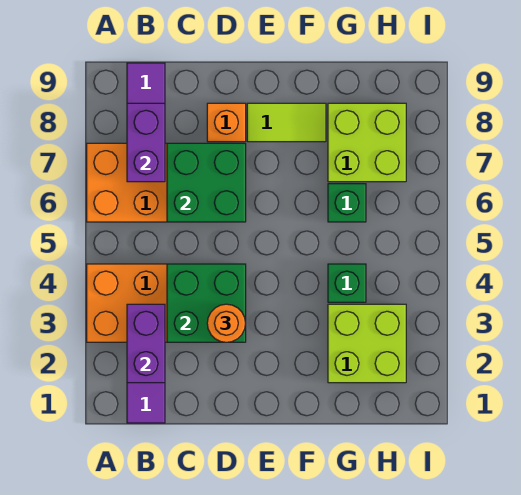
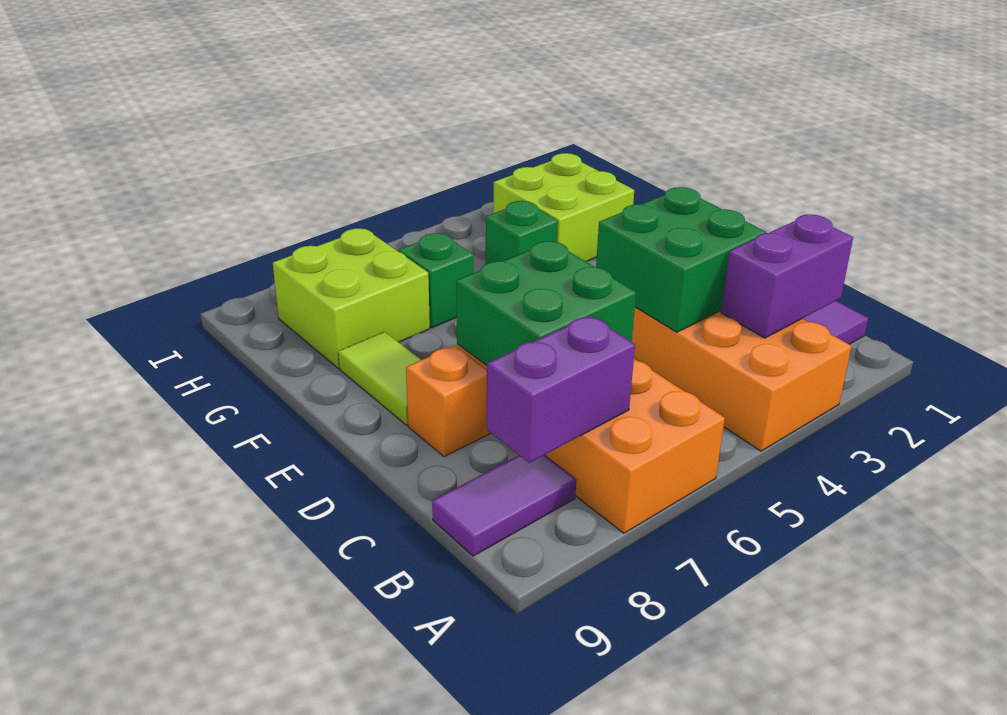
orange 1x1 round brick [207,304,246,342] -> none

